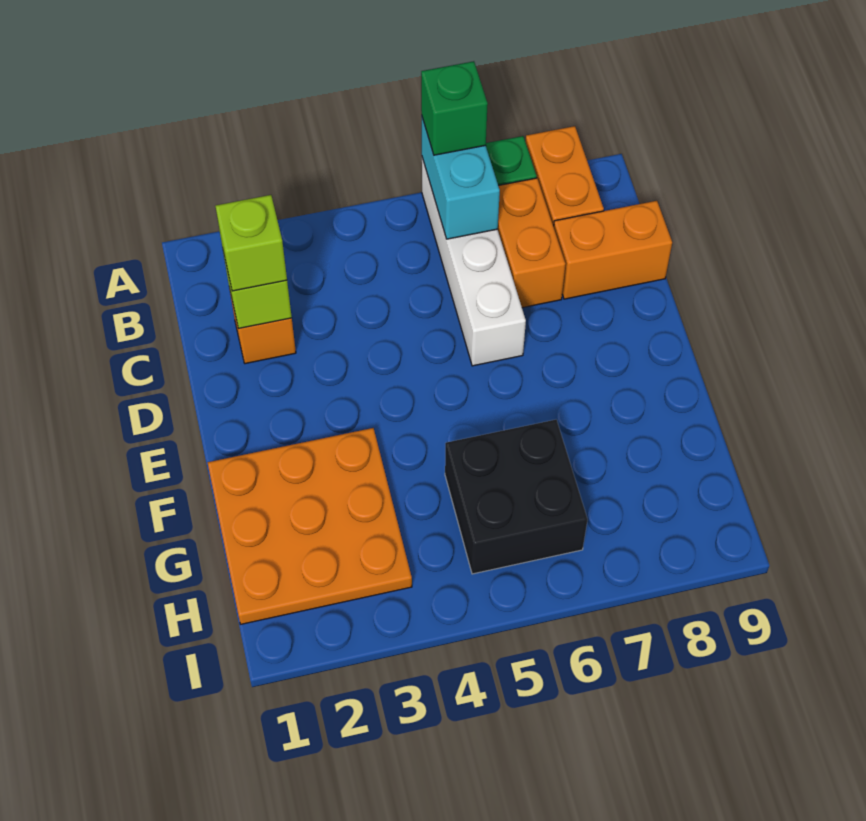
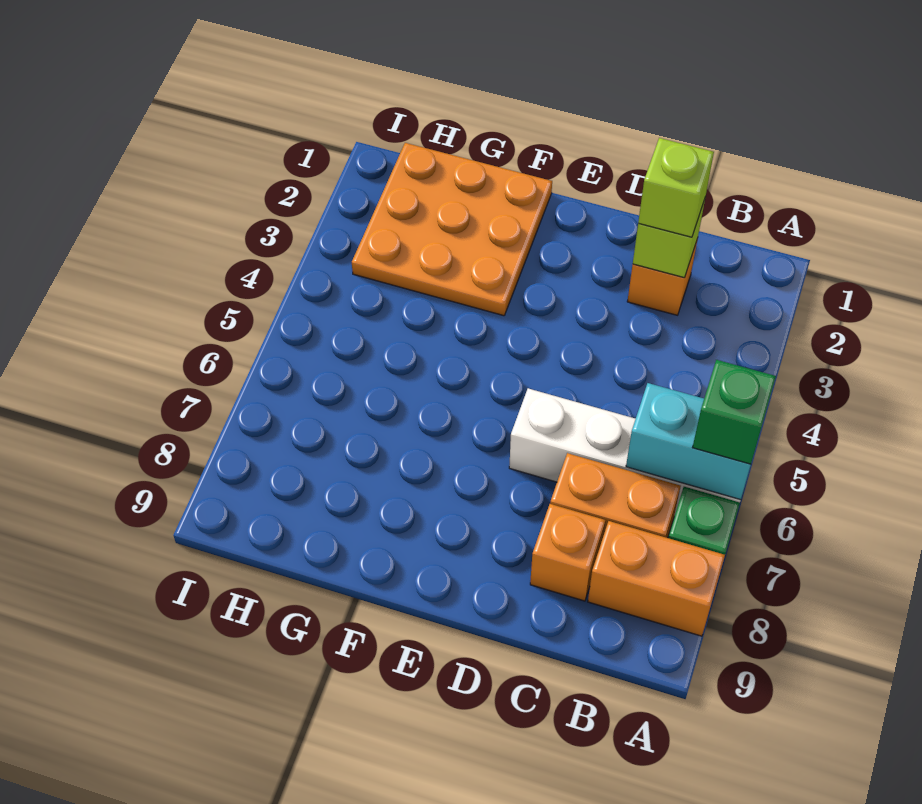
orange 1x2 brick [554,201,672,299] -> orange 1x1 brick [530,504,605,601]
black 2x2 brick [445,419,588,574] -> none

